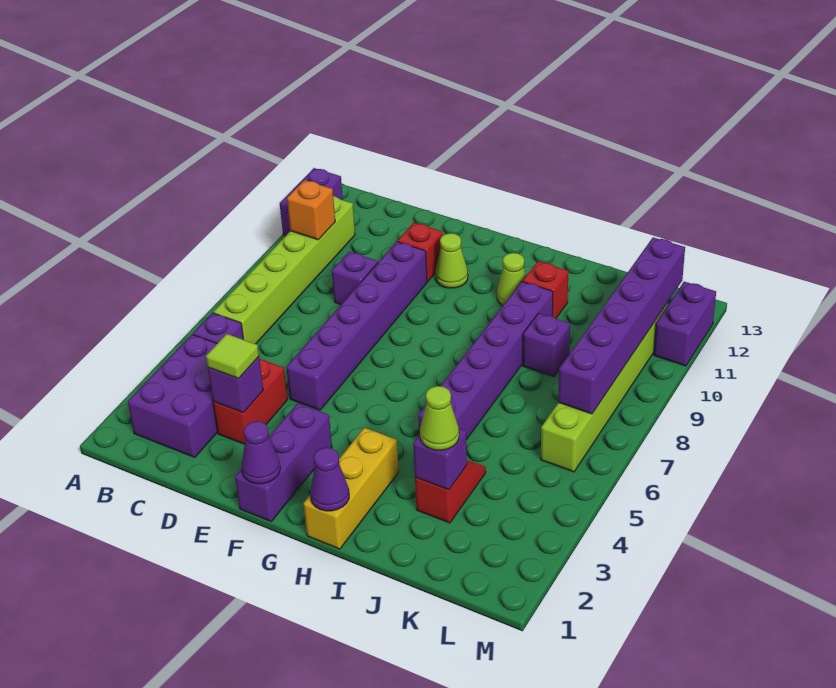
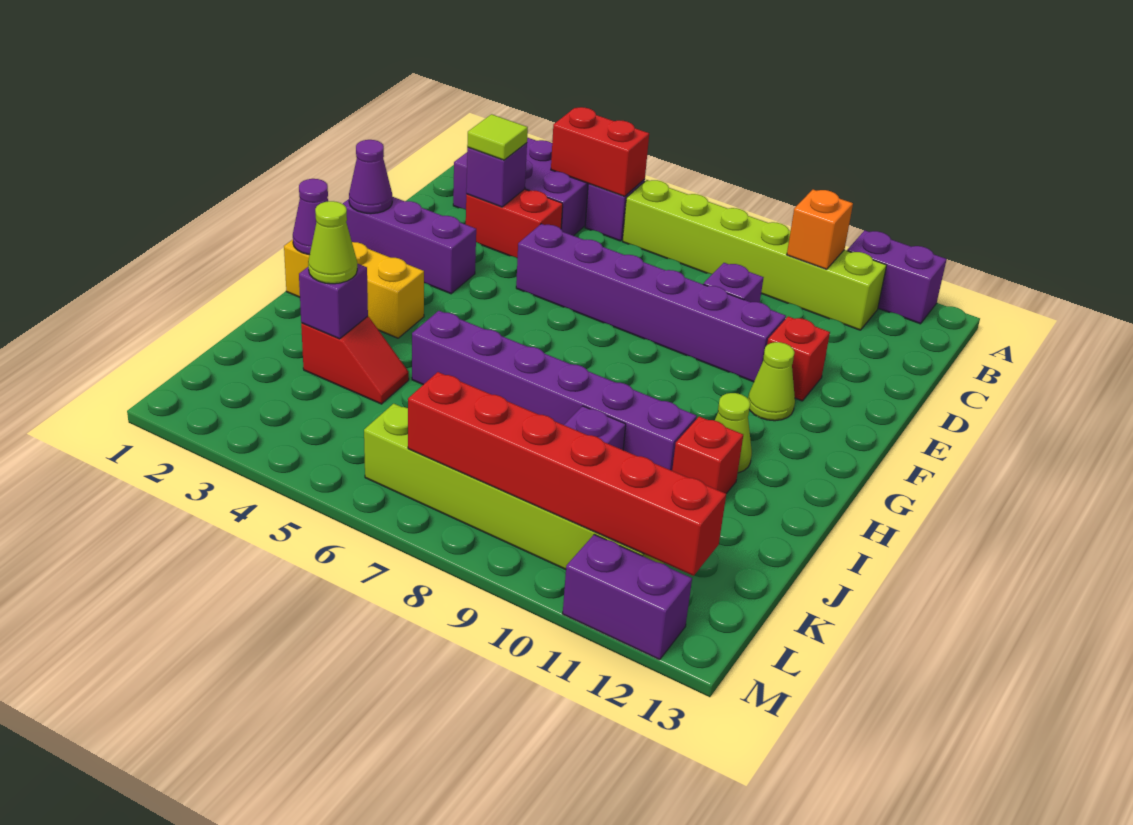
none -> red 1x2 brick [551,107,649,196]
purple 1x6 brick [558,237,685,414] -> red 1x6 brick [408,372,726,576]

